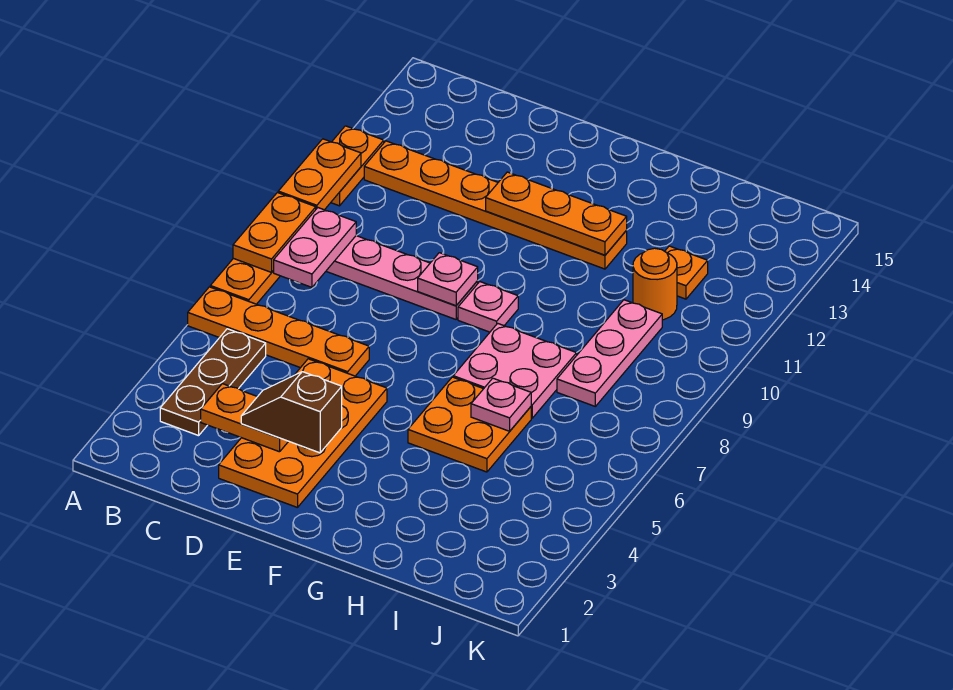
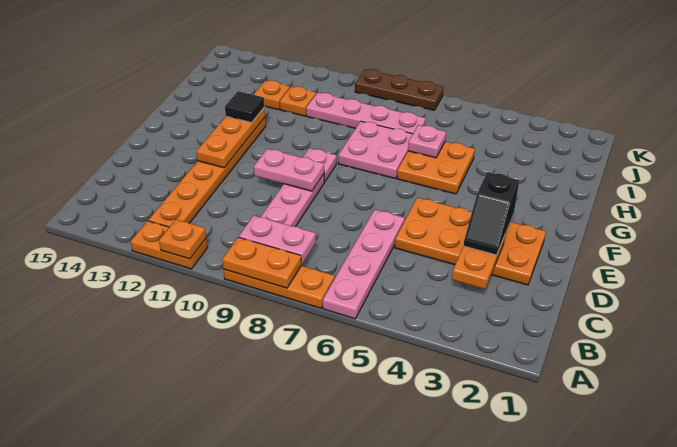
orange 1x4 plate [188,287,369,376] -> pink 1x4 plate [323,210,405,319]
orange 1x2 plate [278,139,361,210] -> orange 1x1 plate [159,219,206,259]
brown 1x3 plate [160,329,266,436] -> brown 1x3 plate moved to [355,69,444,110]
brown 1x2 slope [241,372,342,453] -> black 1x2 slope [463,172,519,255]
pink 1x1 plate [418,253,478,306] -> pink 1x2 plate [254,149,325,191]
none -> black 1x1 tile [225,91,264,123]
pink 1x3 plate [557,300,662,406] -> pink 1x4 plate [306,93,426,134]
orange 1x1 round brick [633,248,677,320] -> orange 1x1 plate [280,86,316,116]

